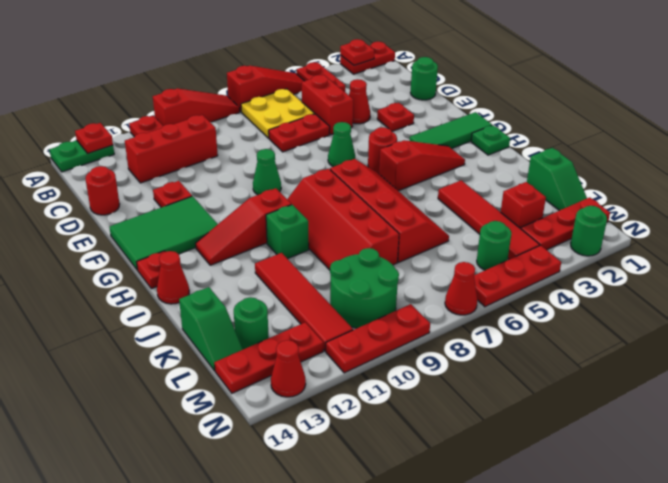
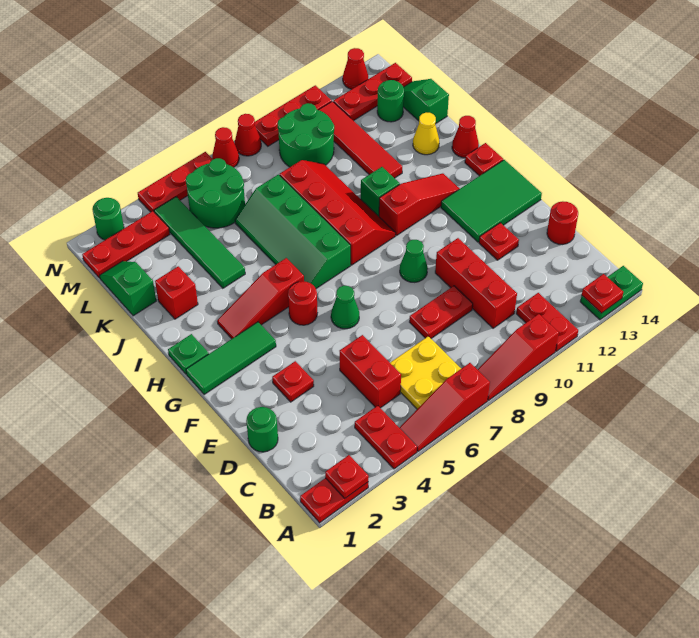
red 1x3 brick [125,115,218,183] -> red 1x3 brick turned to [435,238,517,328]
red 1x1 cone [349,79,370,124] -> red 1x1 cone moved to [235,114,261,156]
red 1x2 plate [269,114,330,152] -> red 1x2 plate moved to [410,286,473,338]
red 2x4 slope [330,159,449,262] -> green 2x4 slope [235,175,351,289]
red 1x4 tile [438,180,540,259] -> green 1x4 tile [154,197,245,288]
none -> yellow 1x1 cone [413,113,439,155]
red 1x1 brick [501,182,546,229] -> red 1x1 brick moved to [155,266,198,319]
green 1x1 round brick [477,221,512,270] -> green 2x2 round brick [186,158,245,228]

